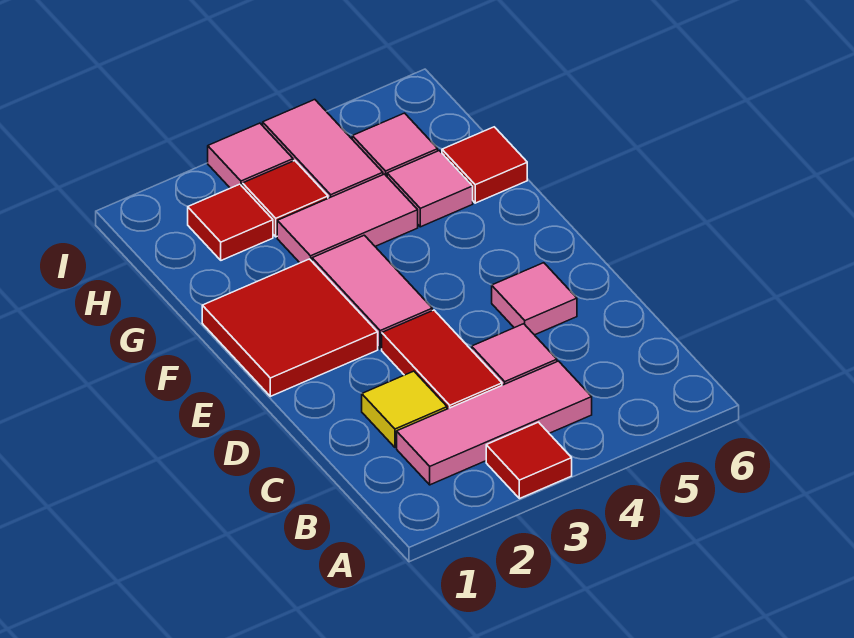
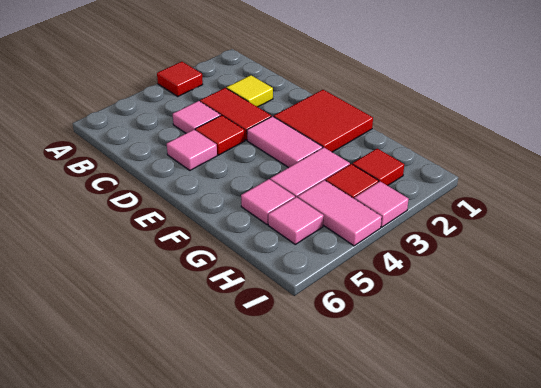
pink 1x3 tile [397,361,592,485] -> none
red 1x1 tile [442,127,527,203] -> red 1x1 tile moved to [195,115,245,155]

